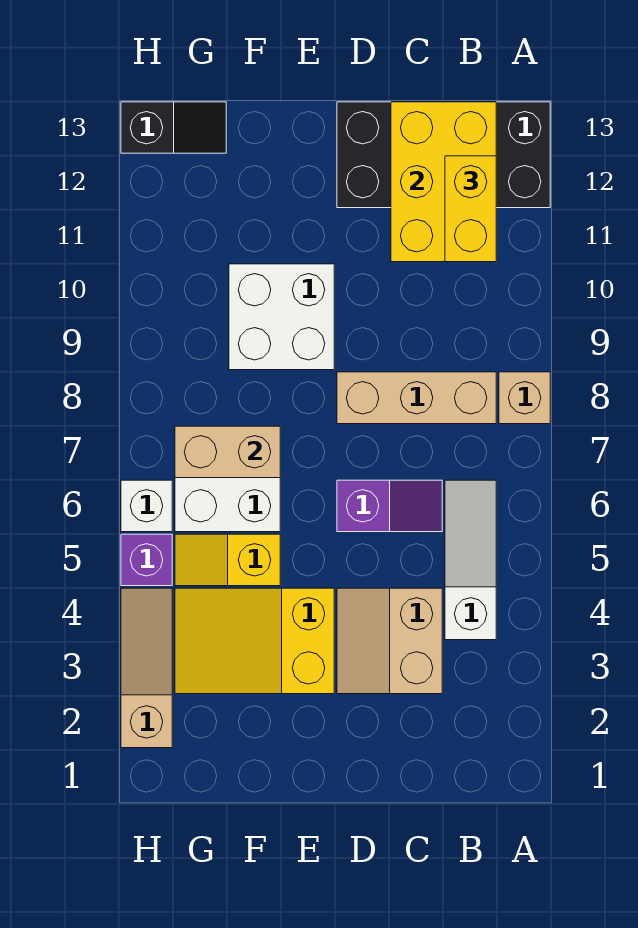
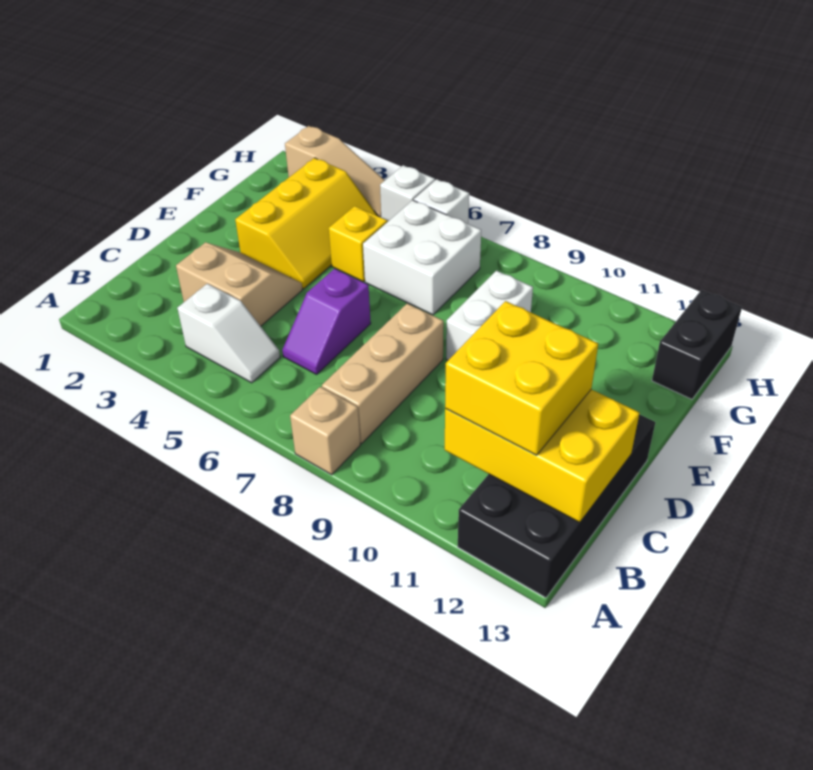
white 1x3 slope [445,480,496,640] -> white 1x2 slope [177,284,280,383]
yellow 1x2 brick [445,156,496,262] -> yellow 2x2 brick [445,301,598,455]
yellow 2x3 slope [175,588,334,694] -> yellow 2x3 slope turned to [235,158,378,289]
white 2x2 brick [229,264,334,370] -> white 1x2 brick [446,271,533,360]
tan 1x2 brick [175,426,280,478] -> none
black 1x2 slope [121,102,226,153] -> black 1x2 brick [652,290,742,399]
purple 1x1 brick [121,534,172,586] -> white 1x1 brick [380,165,435,221]

